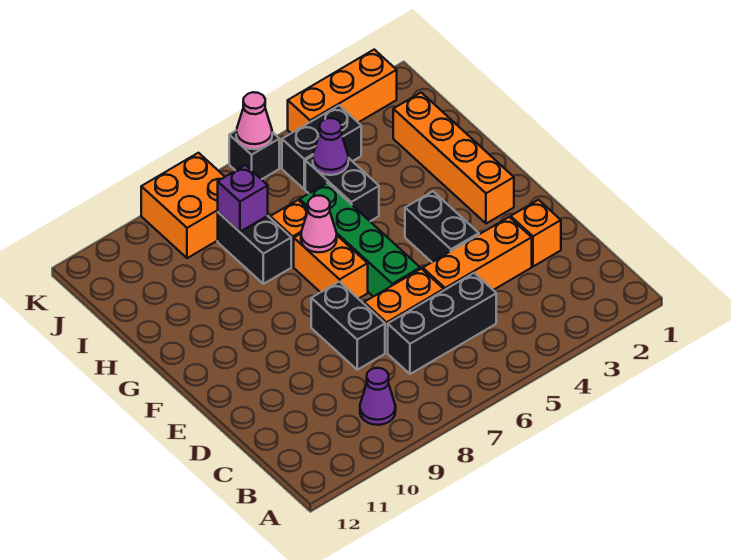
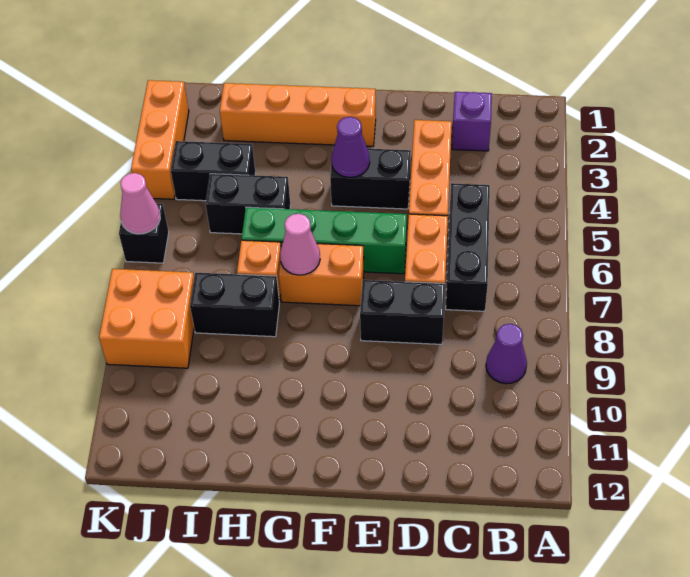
orange 1x1 brick [511,200,561,267] -> none
purple 1x1 cone [313,118,348,175] -> purple 1x1 cone moved to [331,117,370,177]
purple 1x1 brick [218,165,268,232] -> purple 1x1 brick moved to [452,92,492,151]
black 1x2 brick [282,106,361,189] -> black 1x2 brick turned to [171,141,256,201]

